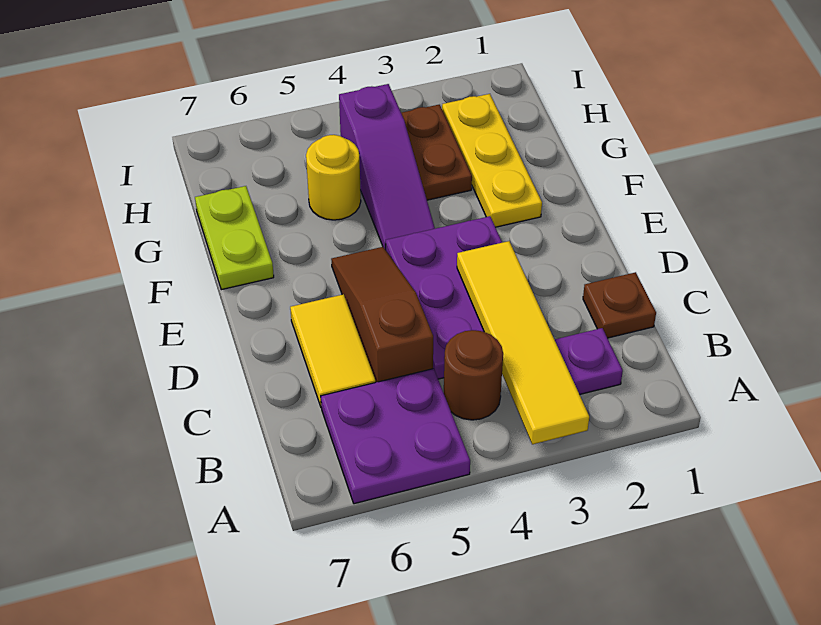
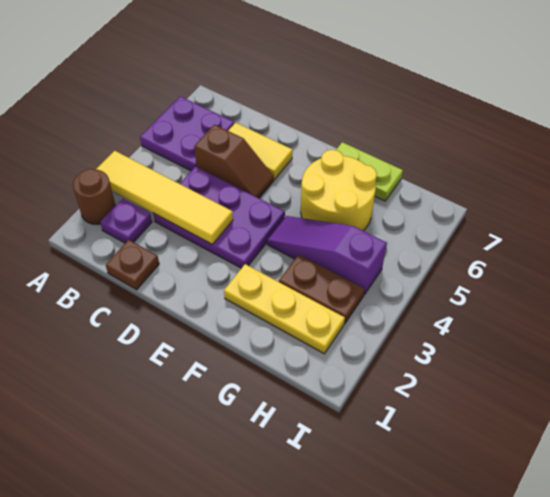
brown 1x1 round brick [444,330,503,420] -> brown 1x1 round brick moved to [73,169,116,225]
brown 1x3 slope [331,247,433,383] -> brown 1x2 slope [194,125,274,198]
yellow 1x1 round brick [306,135,361,220] -> yellow 2x2 round brick [301,150,377,231]

